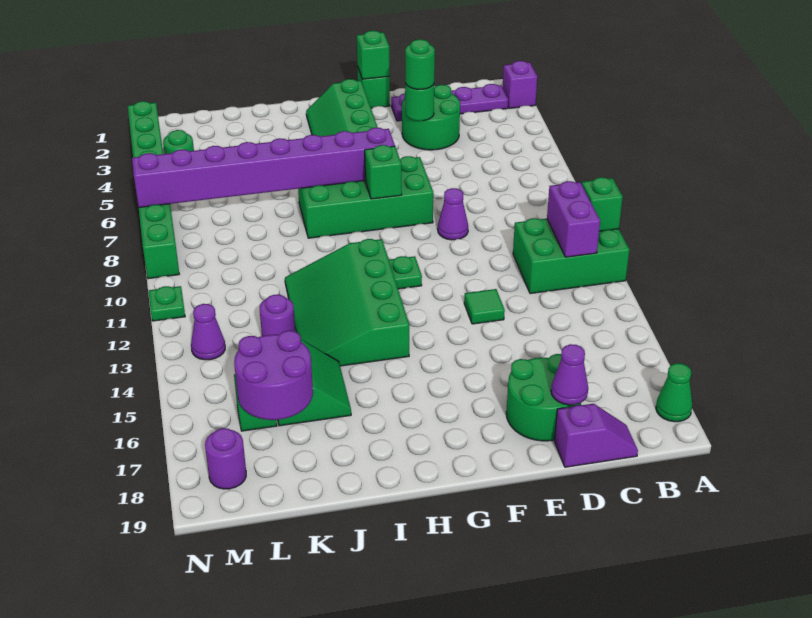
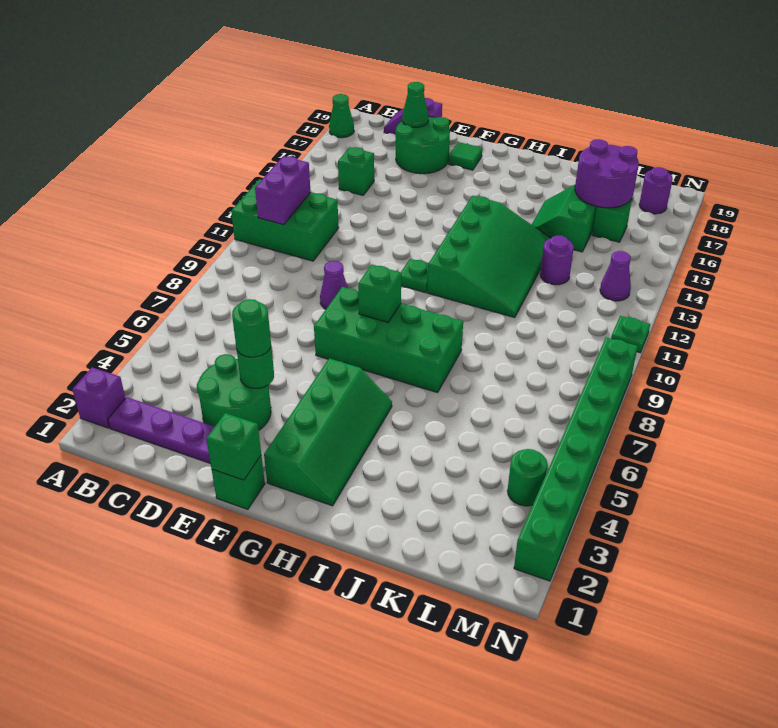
green 1x1 brick [582,177,623,231] -> green 1x1 brick moved to [338,147,374,195]
purple 1x1 cone [551,344,588,405] -> green 1x1 cone [402,82,428,127]
green 1x1 tile [464,289,505,324] -> green 1x1 tile moved to [448,142,482,170]
purple 1x8 brick [132,128,395,207] -> none

